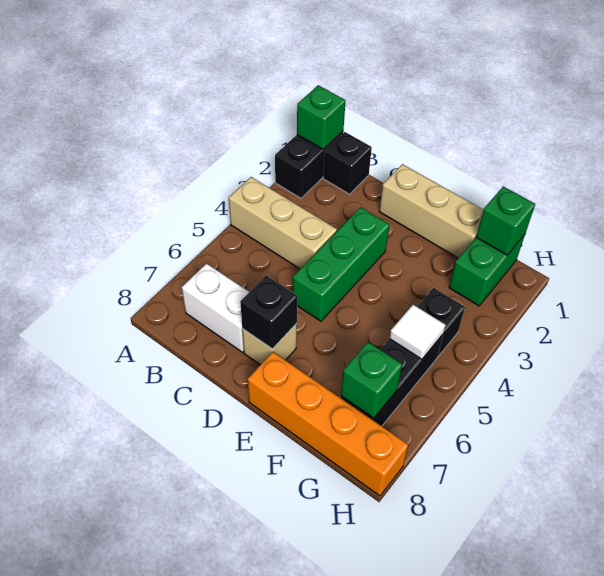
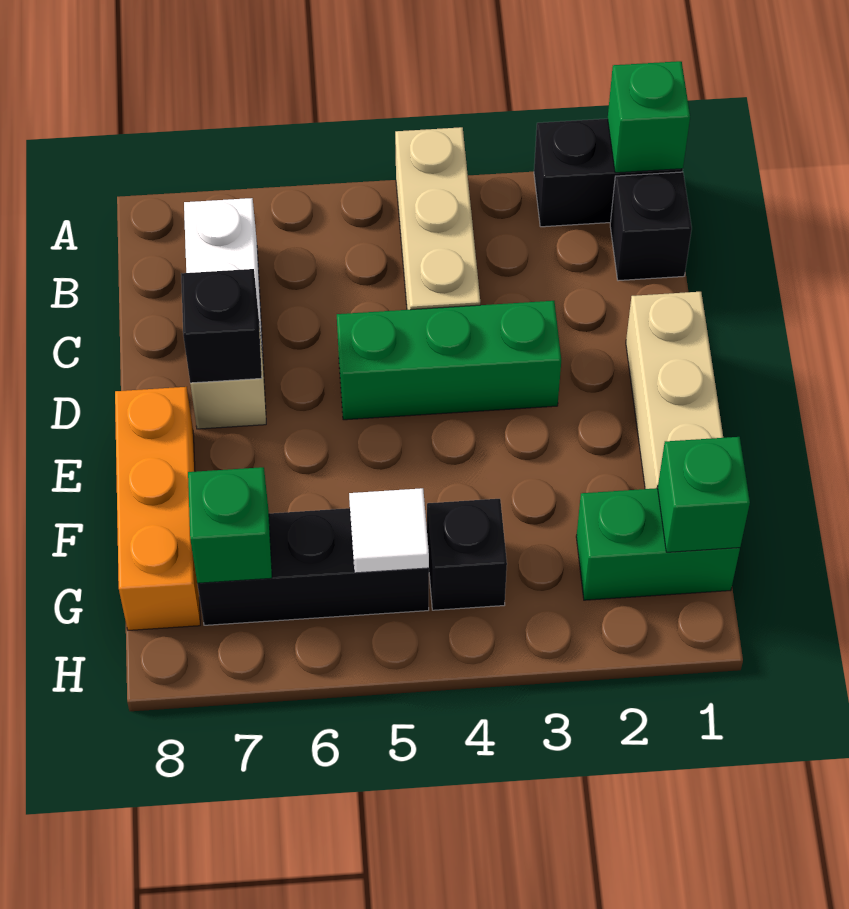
orange 1x4 brick [248,352,408,496] -> orange 1x3 brick [115,387,200,630]

